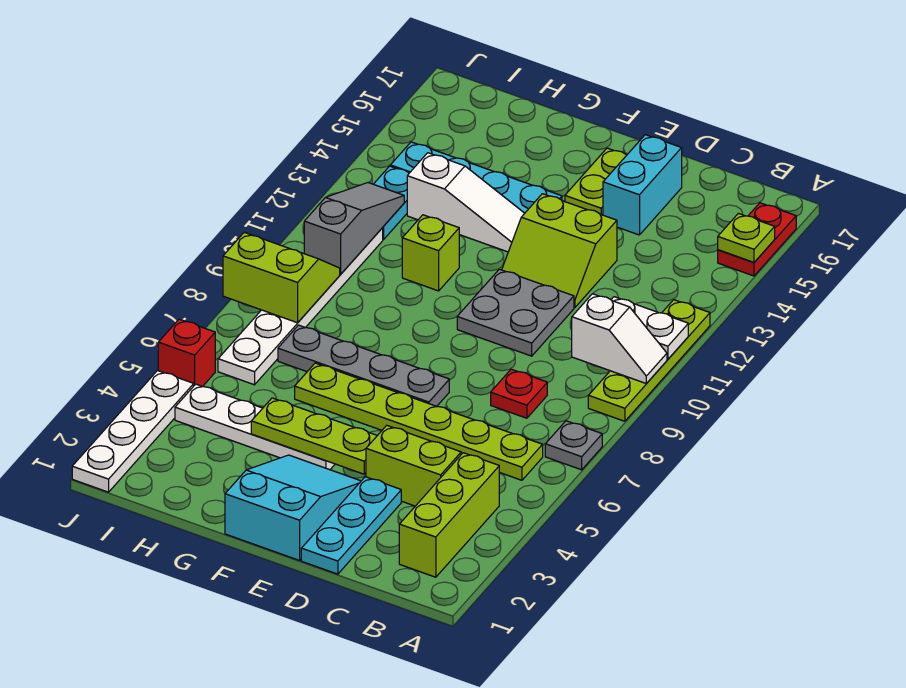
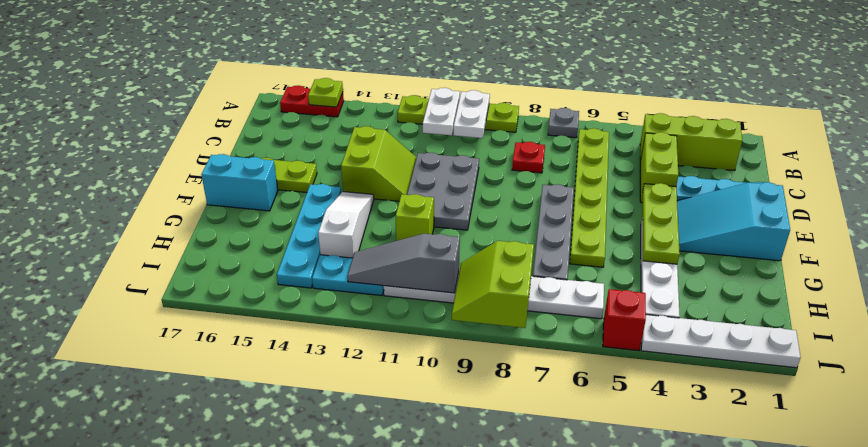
white 1x2 slope [572,294,667,384] -> white 1x2 plate [454,90,490,138]
grey 2x2 plate [457,269,574,356] -> grey 2x3 plate [407,152,479,230]
cyan 1x2 brick [603,135,682,235] -> cyan 1x2 brick moved to [201,154,278,211]

